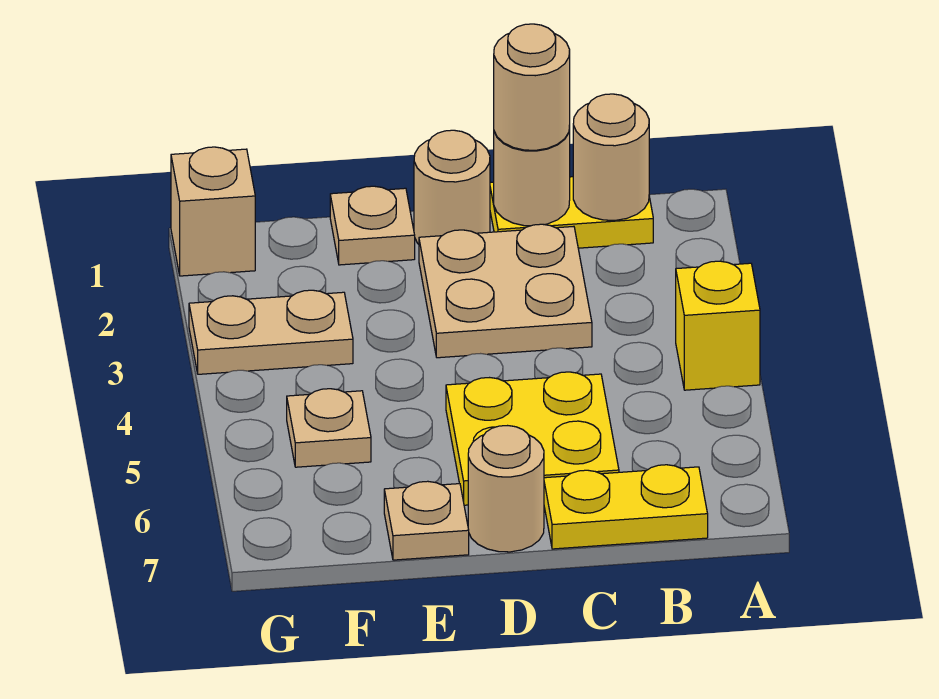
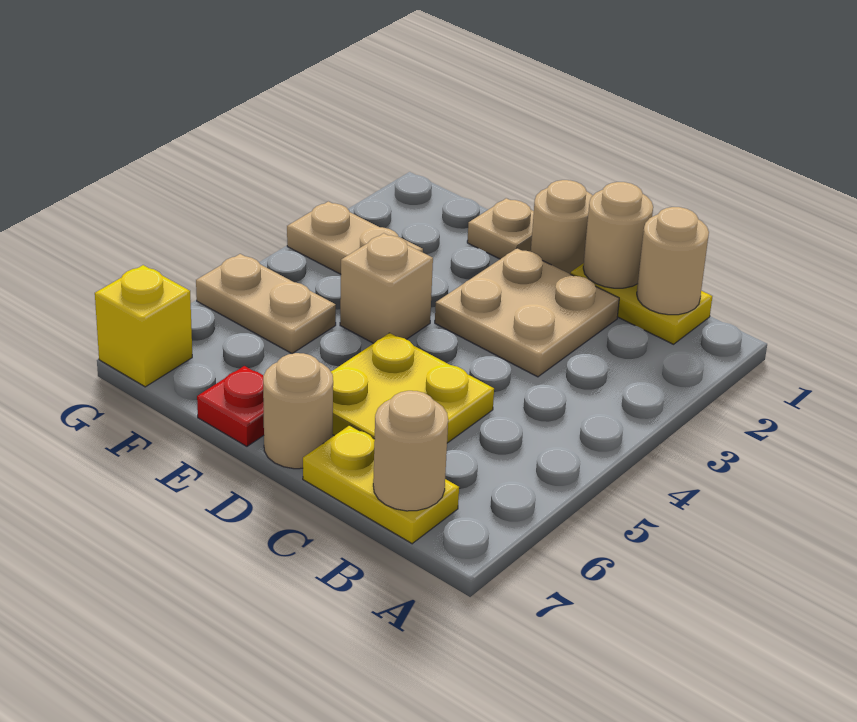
yellow 1x1 brick [676,261,760,390] -> yellow 1x1 brick moved to [95,265,192,387]
tan 1x1 round brick [494,24,570,150] -> tan 1x1 round brick moved to [373,391,448,511]
tan 1x1 plate [384,481,469,560] -> red 1x1 plate [197,366,264,446]
tan 1x1 plate [287,389,371,467] -> tan 1x2 plate [196,254,336,354]
tan 1x1 brick [171,147,255,276] -> tan 1x1 brick moved to [340,233,433,343]

